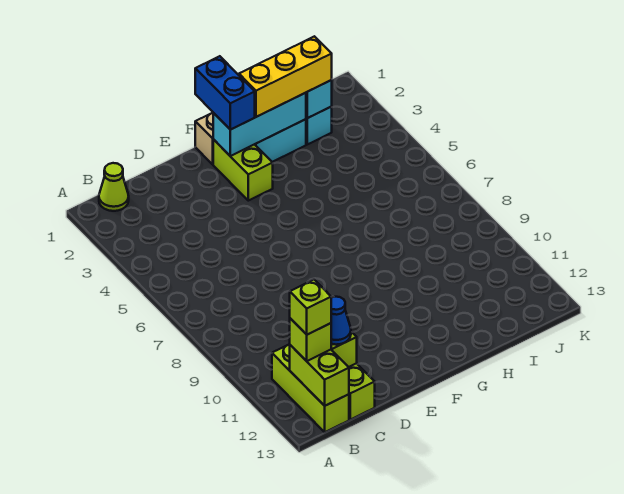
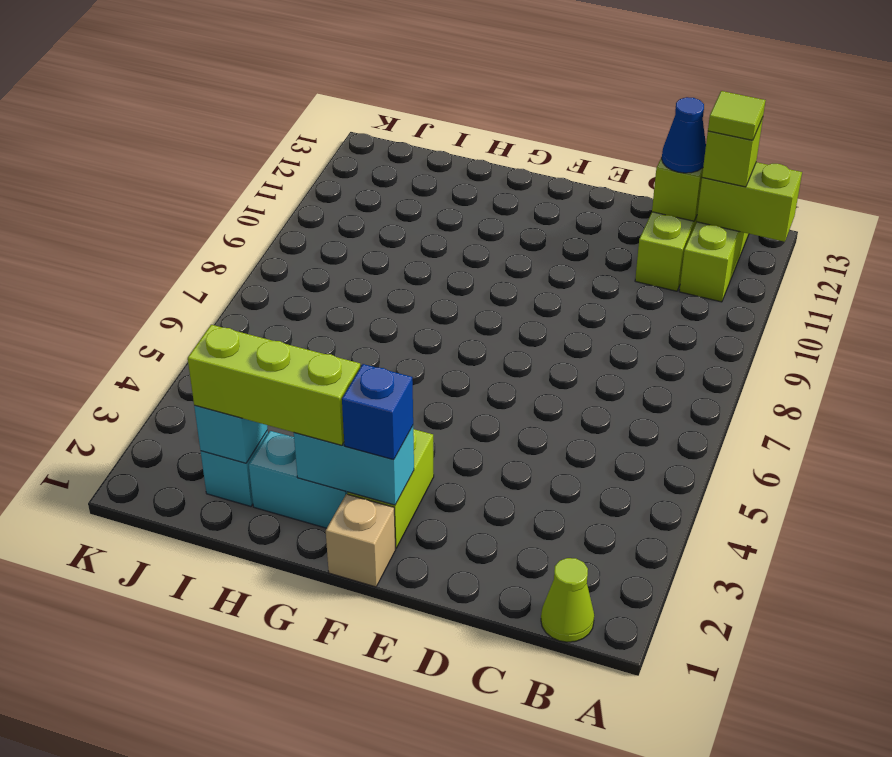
lime 1x2 brick [290,345,349,406] -> lime 1x2 brick turned to [696,162,802,242]
lime 1x1 brick [290,280,331,335] -> lime 1x1 tile [708,91,766,140]
blue 1x2 brick [195,56,255,130] -> blue 1x1 brick [342,364,413,460]
cyan 1x3 brick [213,93,306,156] -> cyan 1x2 brick [294,426,414,505]
yellow 1x3 brick [239,36,332,117] -> lime 1x3 brick [188,325,360,445]

